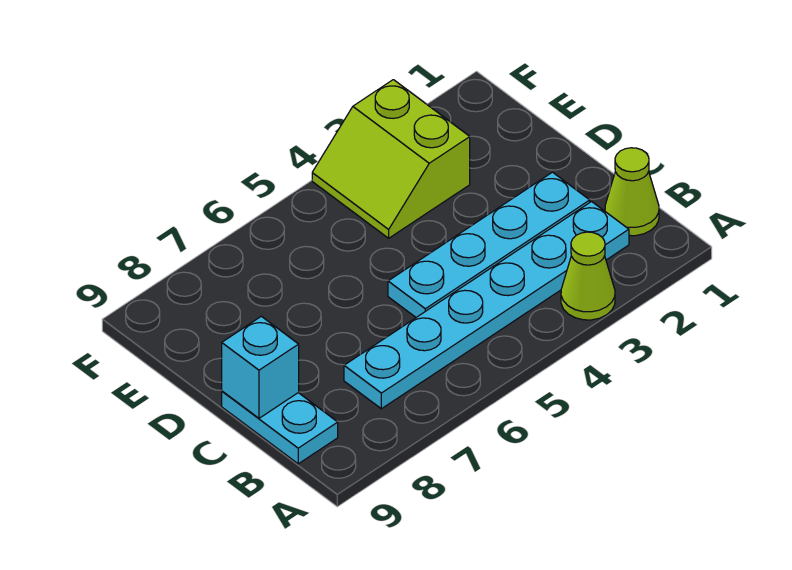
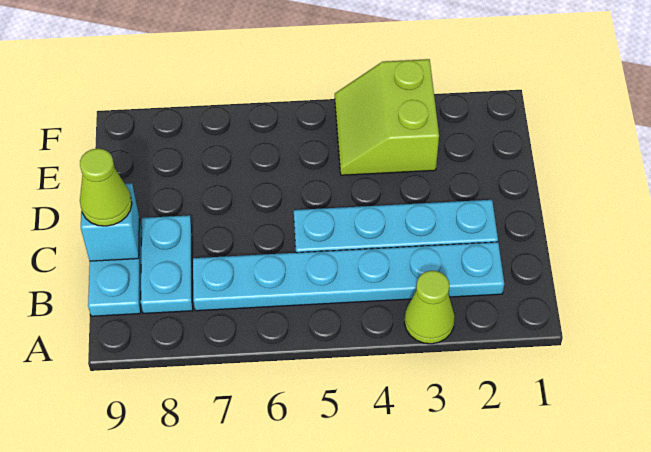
lime 1x1 cone [605,148,659,236] -> lime 1x1 cone moved to [80,149,132,226]
none -> cyan 1x2 plate [141,215,193,314]

